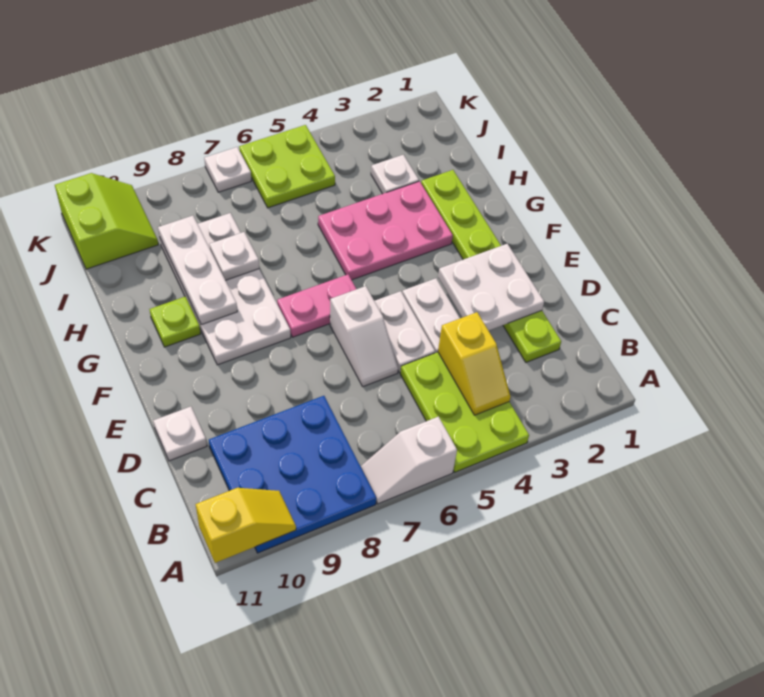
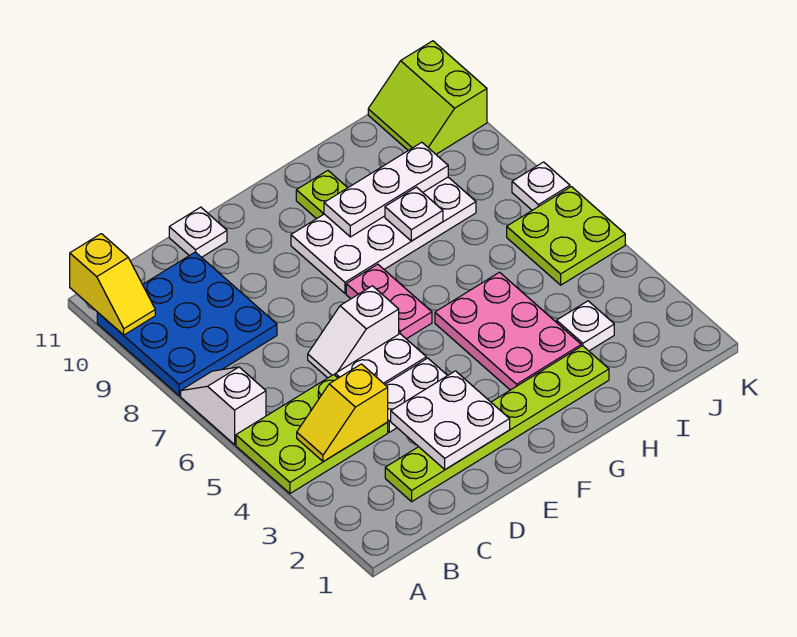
lime 2x2 slope [55,173,158,269] -> lime 2x2 slope turned to [368,41,487,154]

